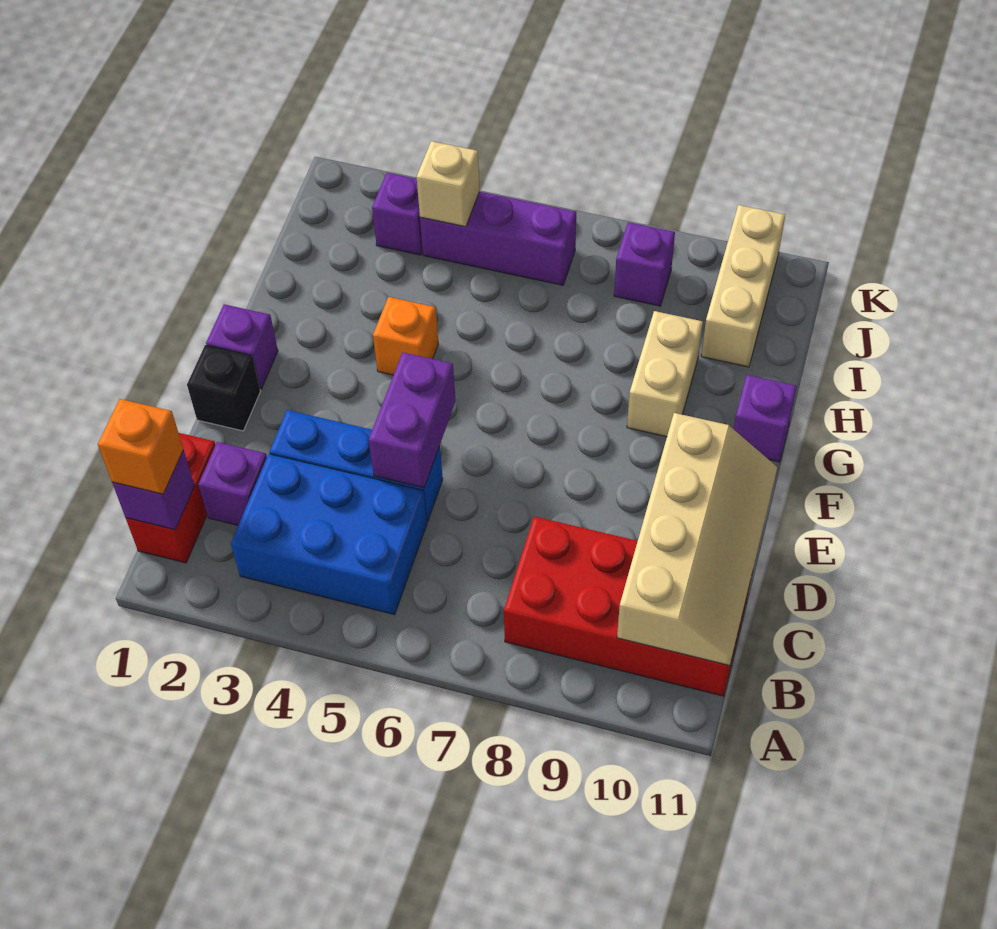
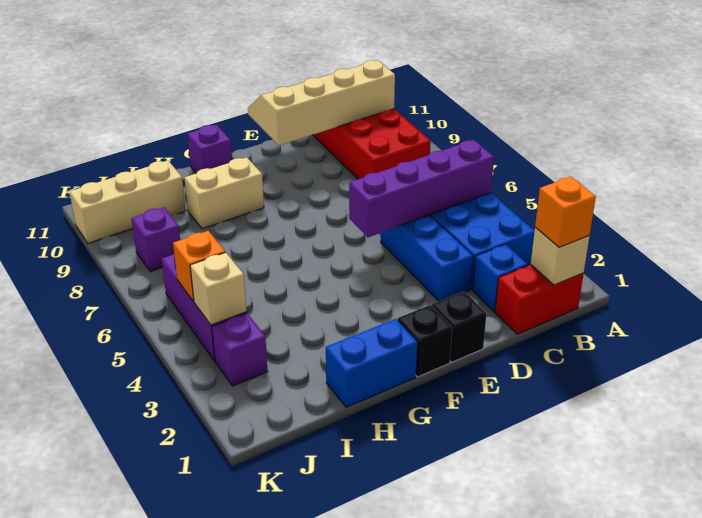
purple 1x1 brick [112,450,195,530] -> tan 1x1 brick [531,228,590,285]
purple 1x1 brick [198,442,267,525] -> blue 1x1 brick [473,244,528,311]
purple 1x2 brick [369,352,456,488] -> purple 1x4 brick [349,140,494,237]
purple 1x1 brick [206,304,278,389] -> black 1x1 brick [398,305,452,377]
none -> blue 1x2 brick [326,319,417,407]
orange 1x1 brick [373,297,438,375] -> orange 1x1 brick moved to [173,231,225,301]

